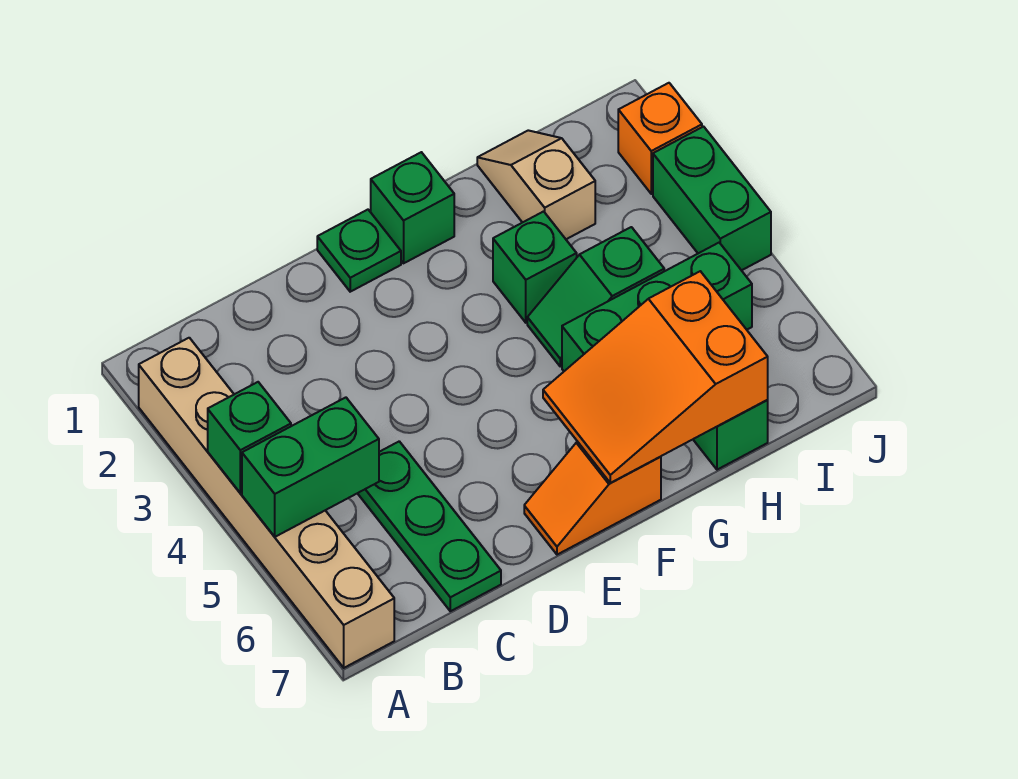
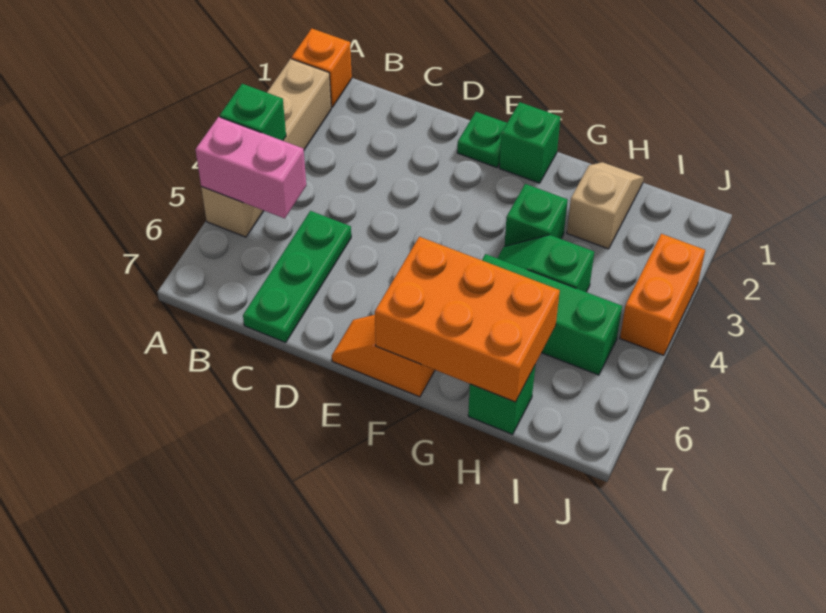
tan 1x6 brick [139,338,394,668] -> tan 1x4 brick [201,59,331,237]
green 1x2 brick [242,397,379,537] -> pink 1x2 brick [195,117,306,218]
orange 2x3 slope [543,271,768,483] -> orange 2x3 brick [375,237,560,402]
orange 1x1 brick [618,83,702,194] -> orange 1x1 brick moved to [292,29,352,107]
green 1x2 brick [653,127,771,270] -> orange 1x2 brick [620,234,705,355]

